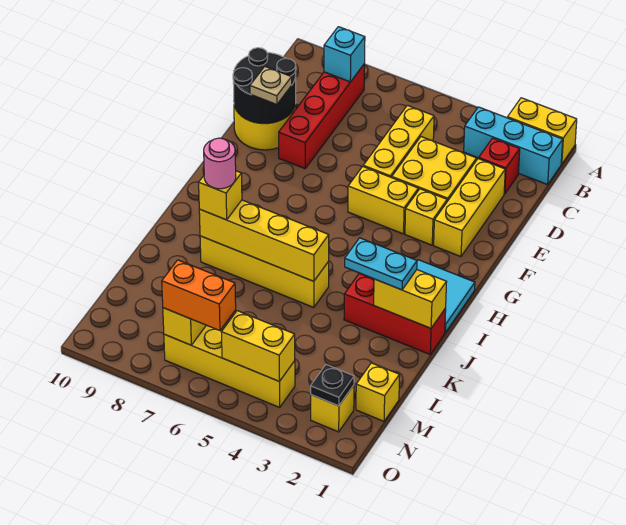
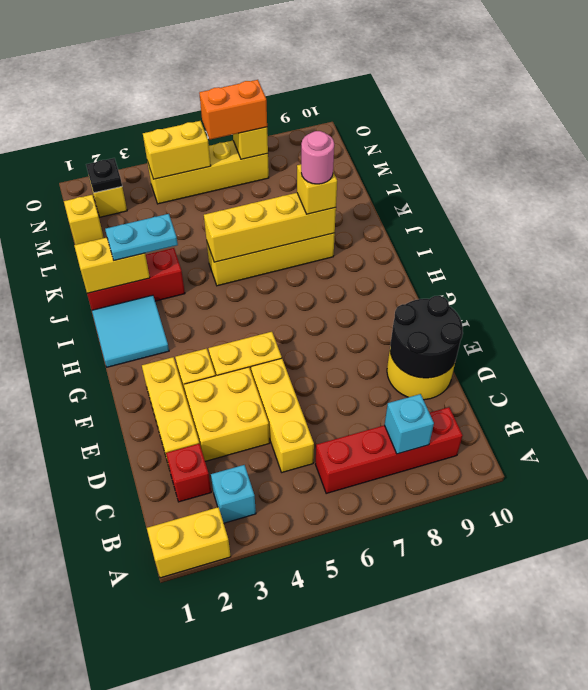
cyan 1x3 brick [464,107,563,185] -> cyan 1x1 brick [211,465,256,523]
red 1x4 brick [279,64,365,169] -> red 1x4 brick turned to [315,407,463,493]
tan 1x1 plate [250,67,292,104] -> none

